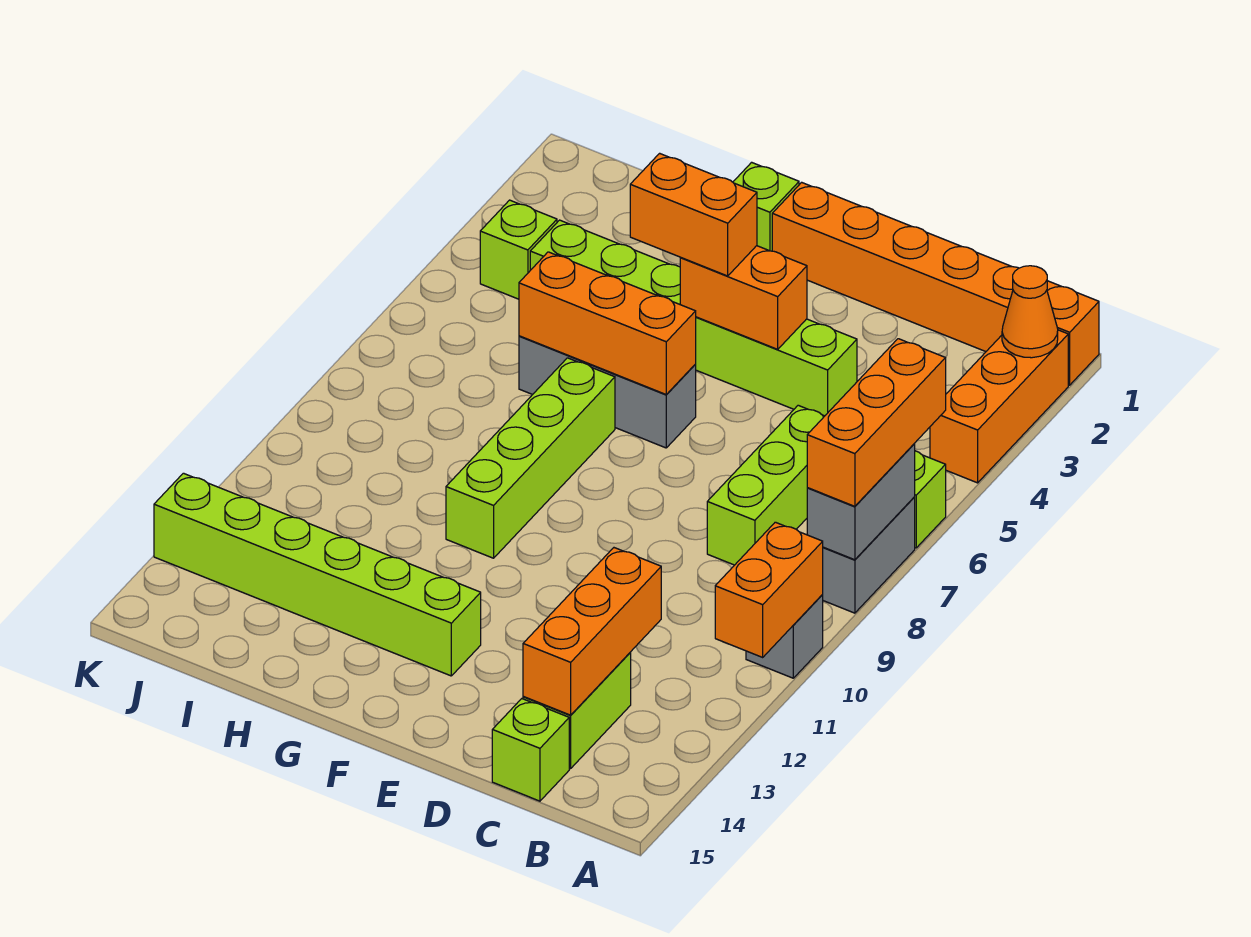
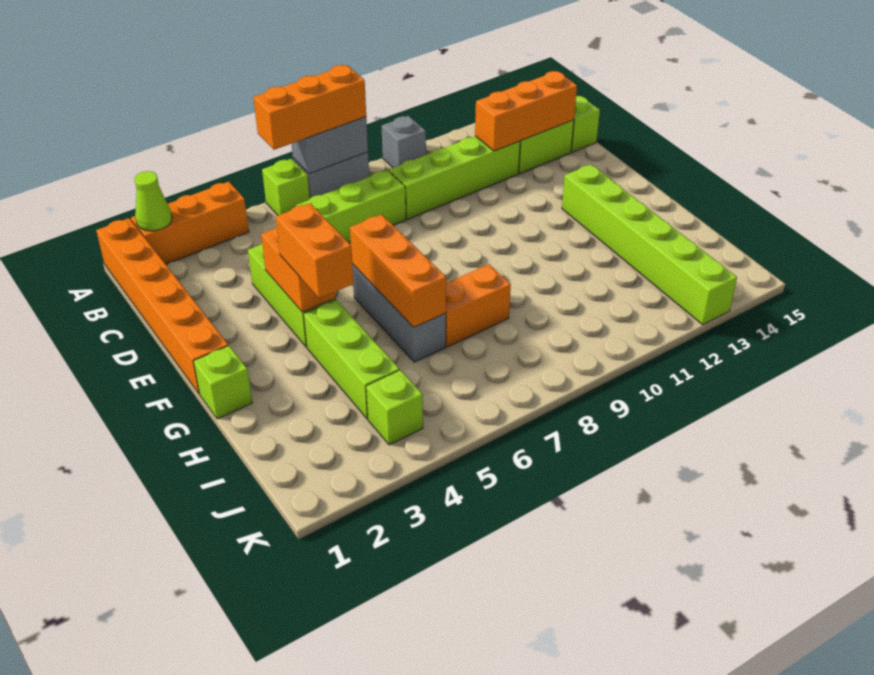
orange 1x1 cone [1002,266,1058,358] -> lime 1x1 cone [134,171,172,231]
orange 1x2 brick [715,522,823,657] -> orange 1x2 brick moved to [445,264,511,347]
lime 1x4 brick [446,358,615,558] -> lime 1x4 brick moved to [389,136,520,219]

